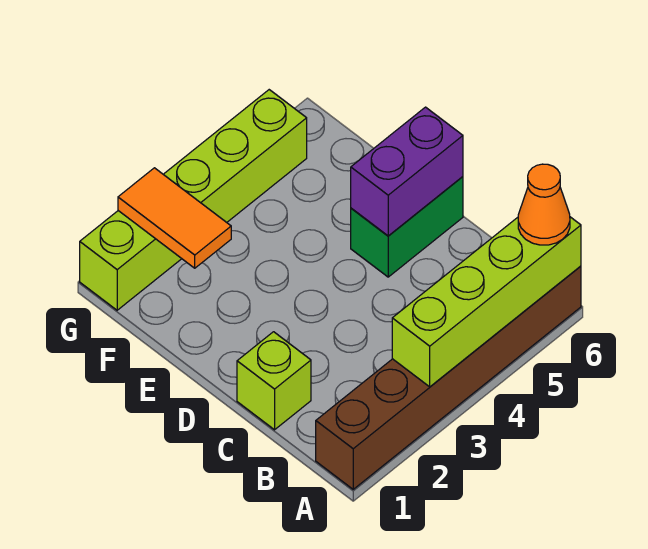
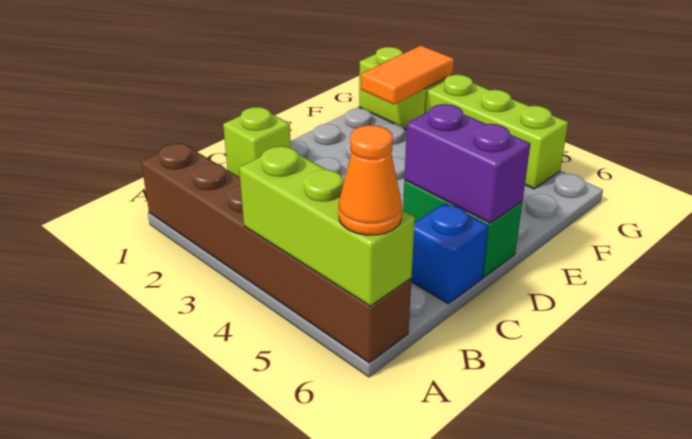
lime 1x4 brick [392,217,581,387] -> lime 1x3 brick [239,146,415,306]
none -> blue 1x1 brick [411,203,488,304]

